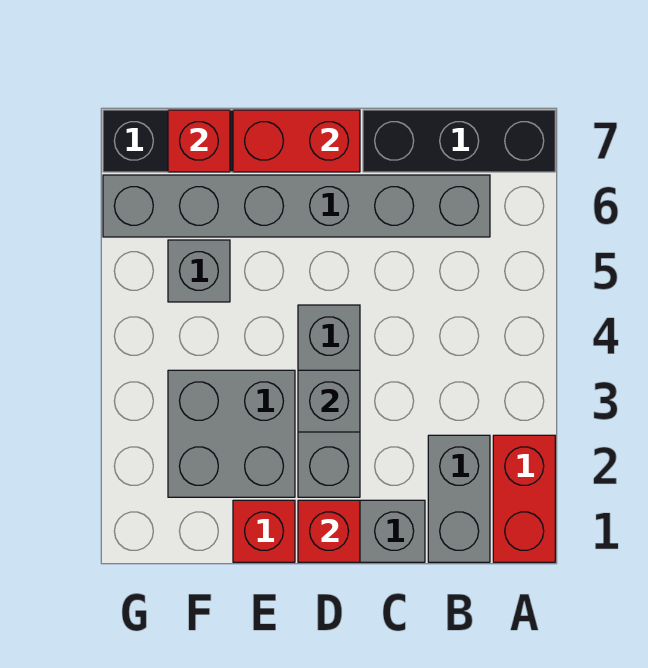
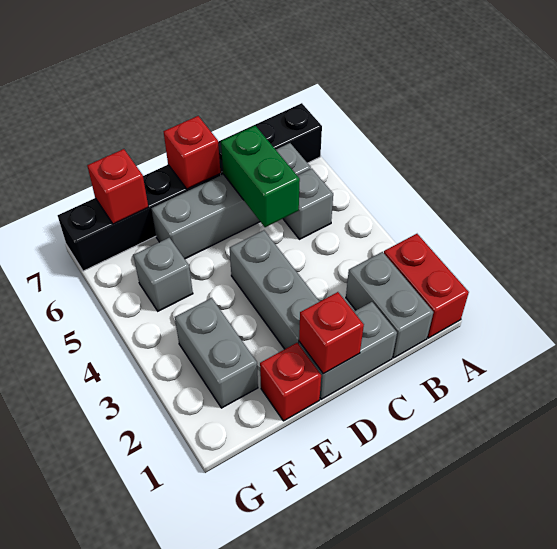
grey 1x6 brick [103,175,490,237] -> grey 1x4 brick [151,143,311,259]
none -> green 1x2 brick [221,126,300,227]
grey 1x1 brick [298,370,360,432] -> grey 1x1 brick moved to [283,169,333,239]
red 1x2 brick [233,110,360,172] -> red 1x1 brick [164,116,221,189]
grey 2x2 brick [168,370,295,497] -> grey 1x2 brick [175,298,258,408]

